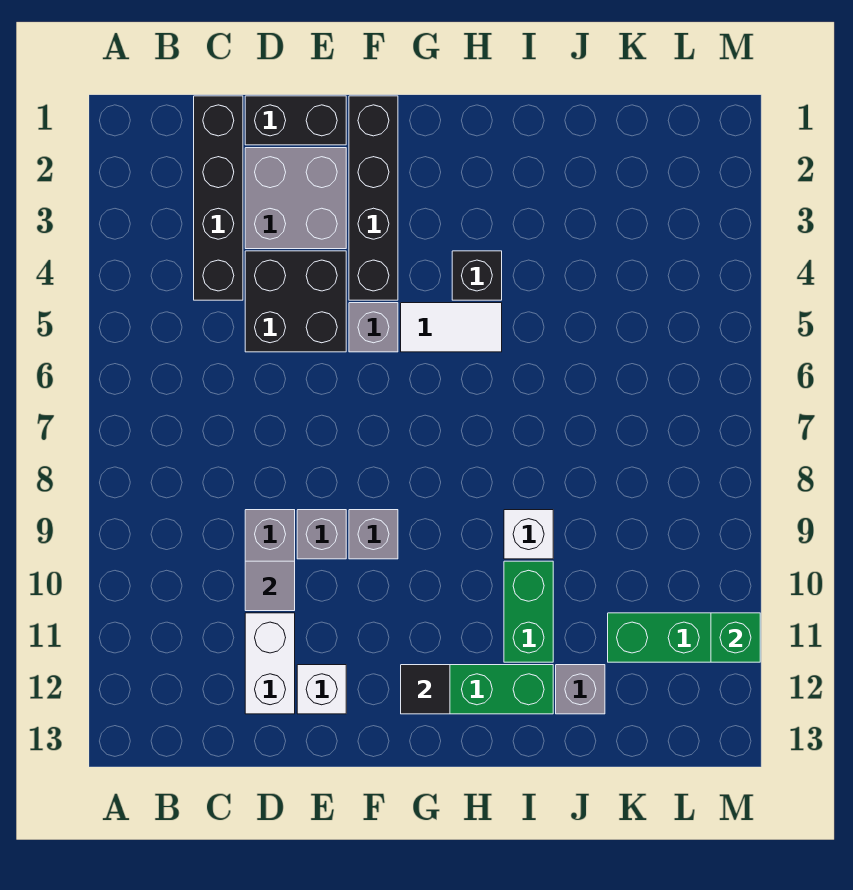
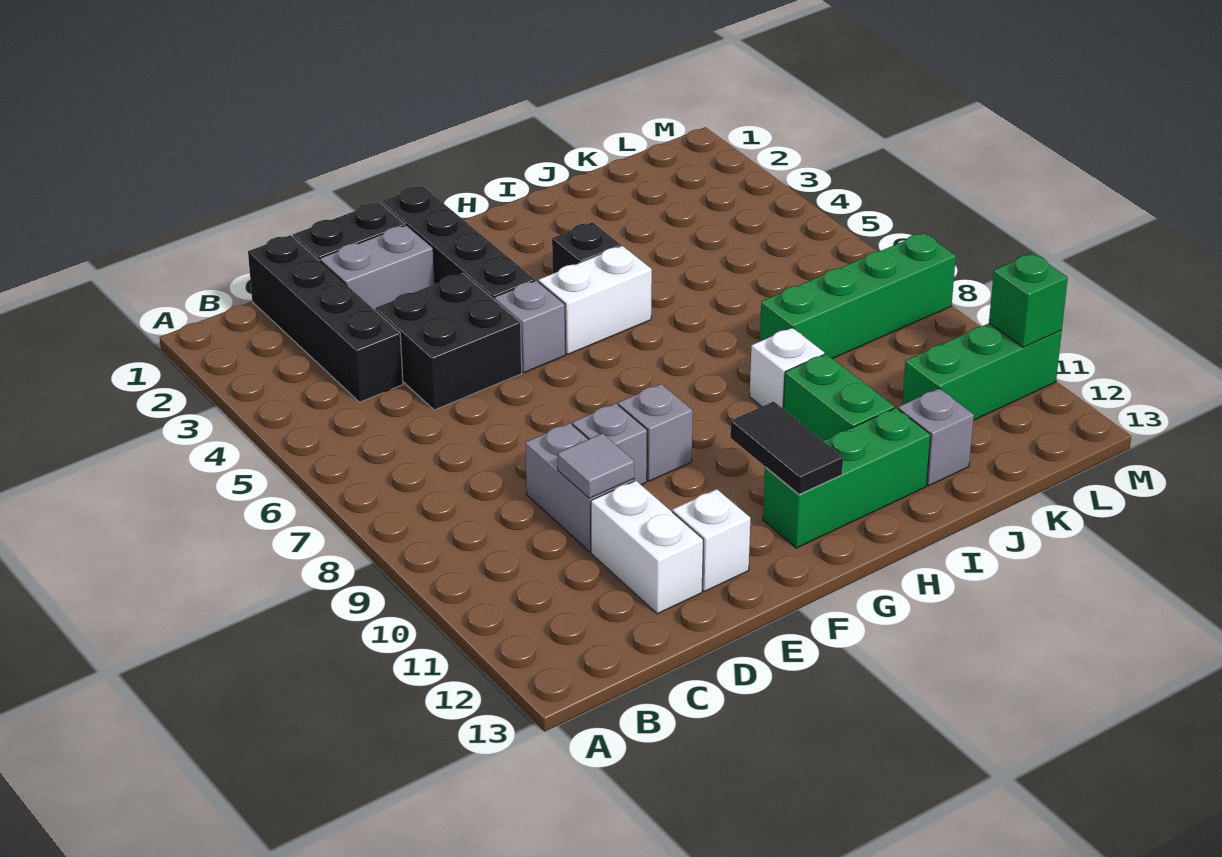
grey 2x2 brick [245,148,346,249] -> grey 1x2 brick [320,225,435,310]
white 1x2 tile [401,303,502,352] -> white 1x2 brick [538,246,652,354]
black 1x1 tile [401,665,450,714] -> black 1x2 tile [730,402,843,494]
none -> green 1x4 brick [760,233,956,359]

